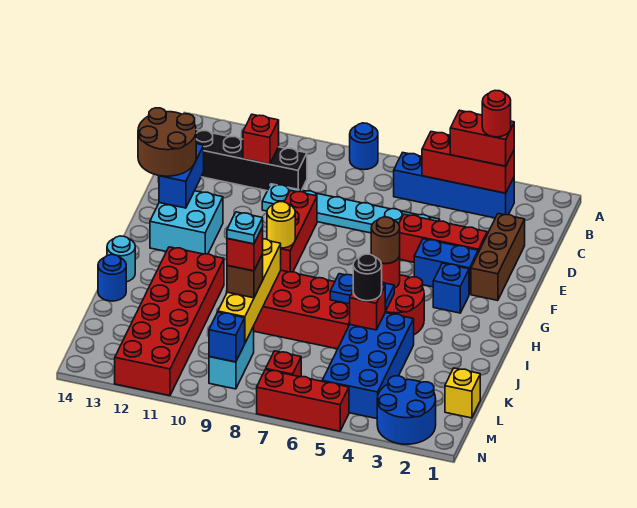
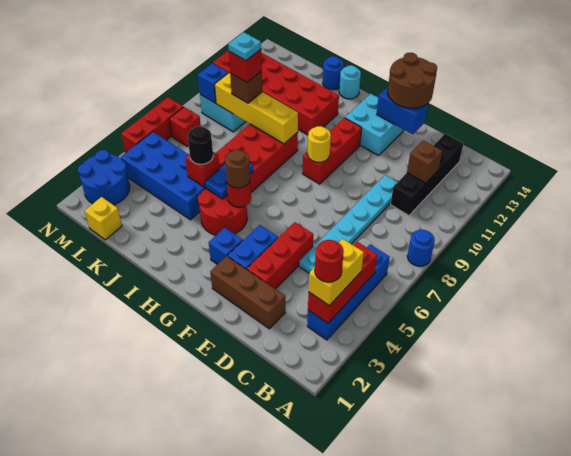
red 1x2 brick [450,110,514,166] -> yellow 1x2 brick [309,239,364,306]
red 1x1 brick [243,114,279,164] -> brown 1x1 brick [407,140,442,183]
red 1x3 brick [281,190,317,272] -> red 1x3 brick turned to [303,118,362,184]

